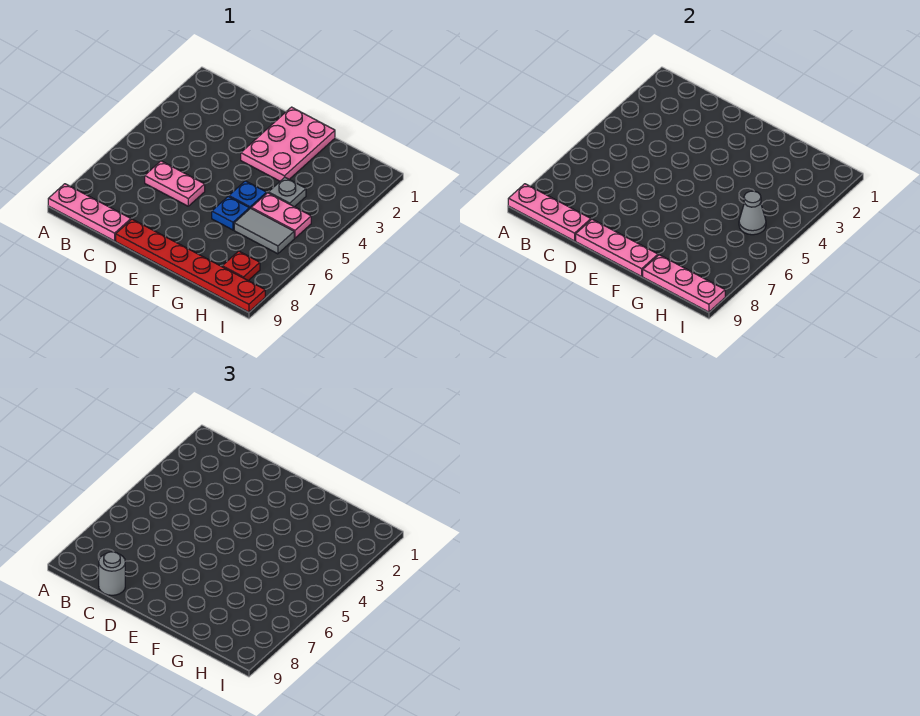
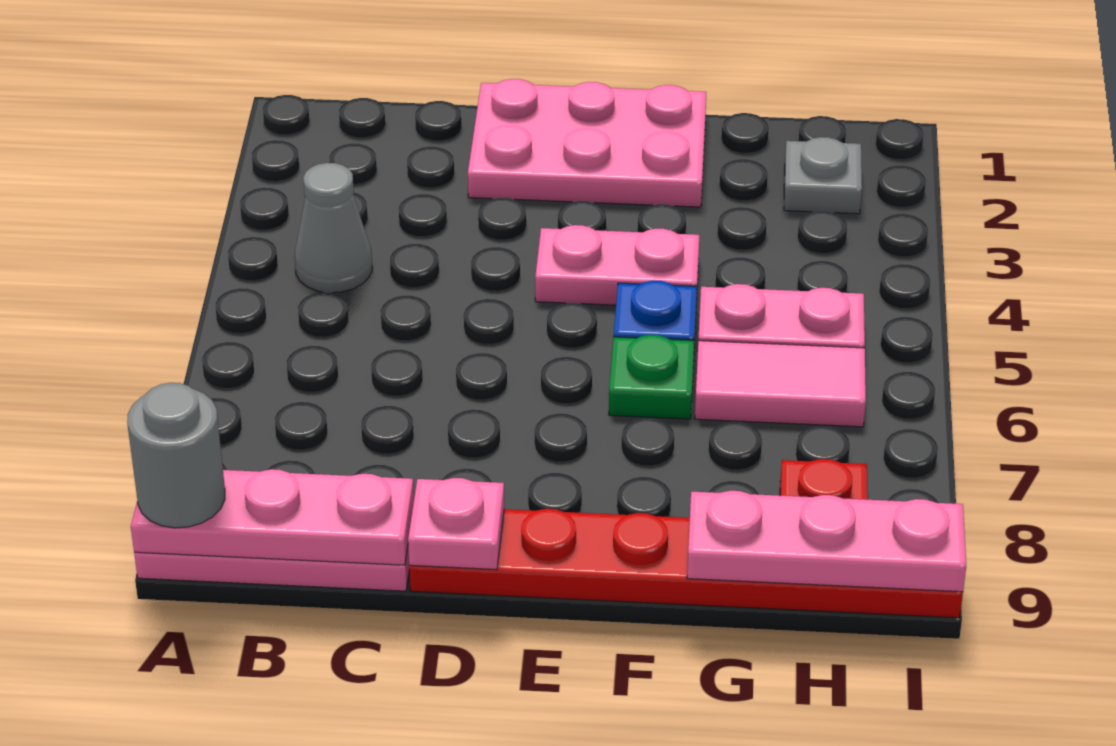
pink 1x2 plate [145,161,205,206] -> pink 1x2 plate moved to [535,225,699,305]
grey 1x1 round brick [99,552,125,595] -> grey 1x1 round brick moved to [127,383,225,528]
pink 1x3 plate [576,219,658,276] -> pink 1x1 plate [408,478,504,570]
pink 2x3 plate [241,107,335,181] -> pink 2x3 plate turned to [468,79,706,207]
blue 1x1 plate [212,197,249,230] -> green 1x1 plate [609,335,694,419]
grey 1x1 plate [268,177,306,207] -> grey 1x1 plate moved to [784,137,862,214]
grey 1x2 tile [234,208,294,254] -> pink 1x2 tile [695,341,866,427]
grey 1x1 cone [739,191,766,235] -> grey 1x1 cone moved to [295,163,372,293]

